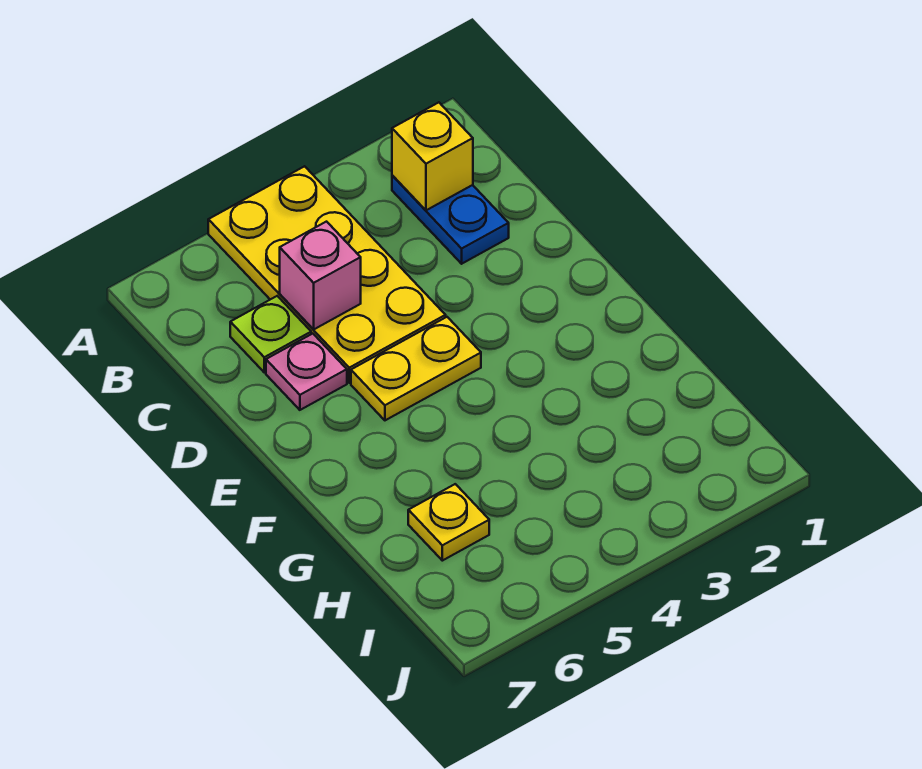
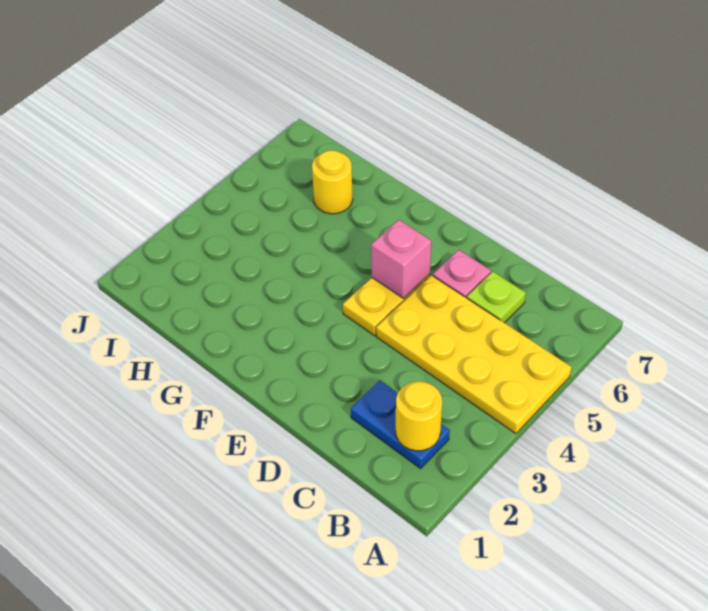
yellow 1x1 brick [392,102,473,210] -> yellow 1x1 round brick [396,381,442,451]
pink 1x1 brick [280,222,361,330] -> pink 1x1 brick moved to [371,220,431,298]
yellow 1x1 plate [408,484,489,561] -> yellow 1x1 round brick [312,151,353,214]

